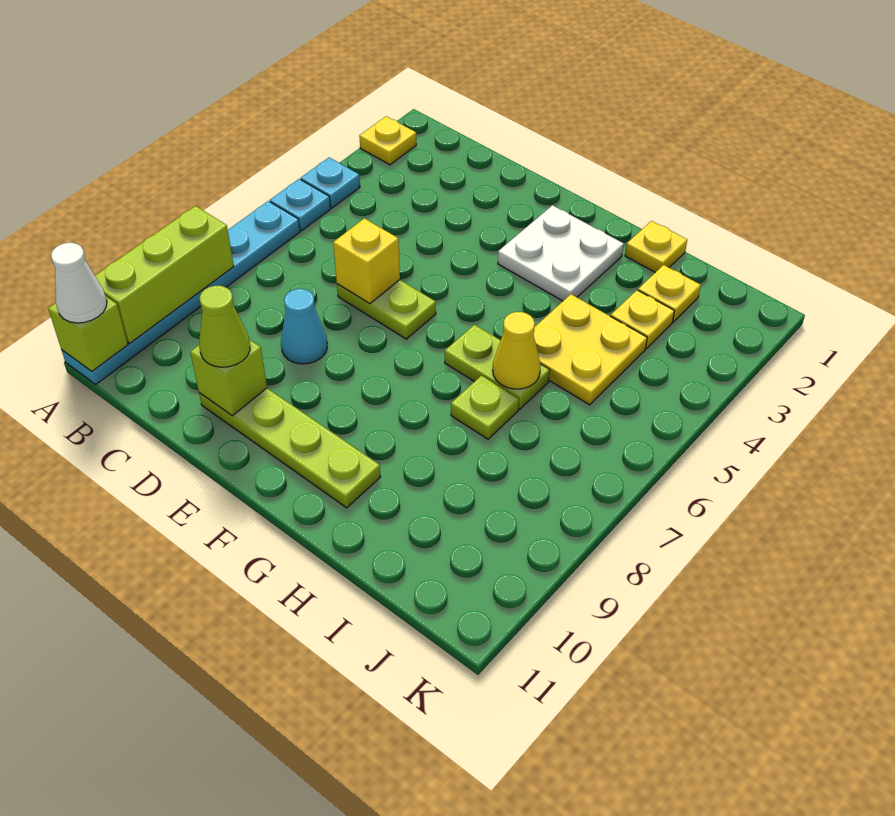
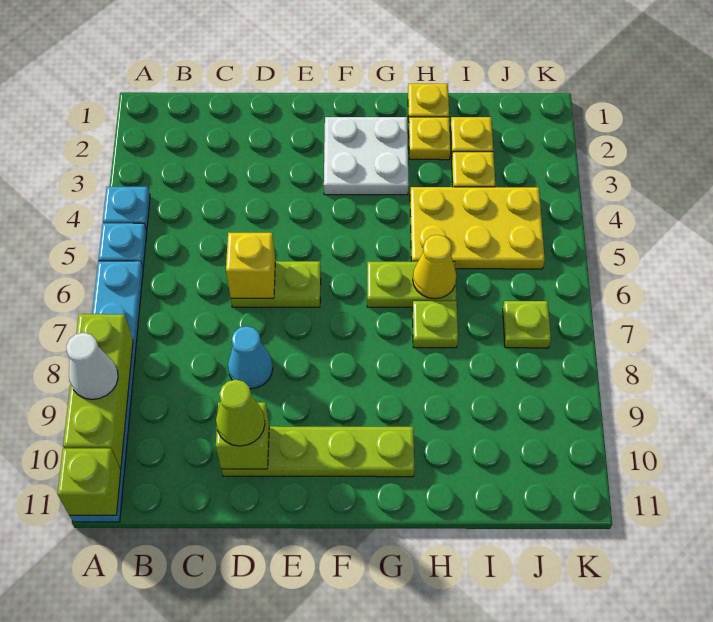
yellow 1x1 plate [359,116,416,165] -> yellow 1x1 plate moved to [409,117,451,160]
white 1x1 cone [51,243,107,323] -> white 1x1 cone moved to [66,333,118,399]
yellow 2x2 plate [534,294,647,405] -> yellow 2x3 plate [410,187,545,269]
none -> lime 1x1 plate [503,301,551,348]

